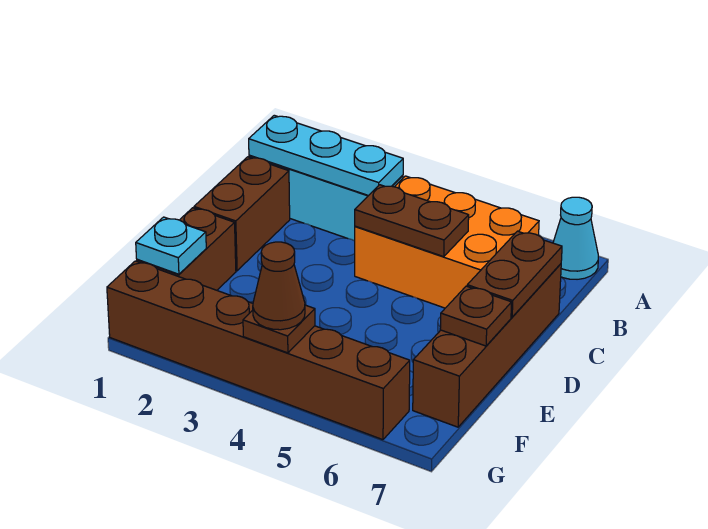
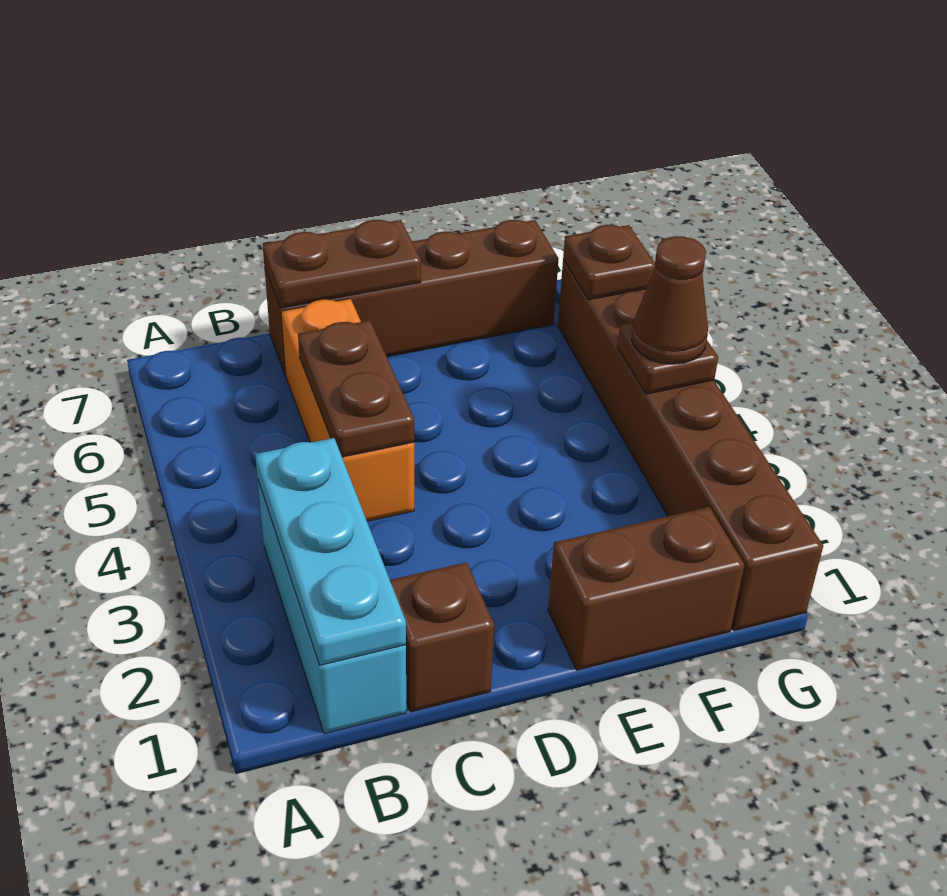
cyan 1x1 cone [553,197,598,279] -> none
orange 2x3 brick [355,176,539,308] -> orange 1x3 brick [281,299,414,521]
brown 1x2 brick [194,157,290,271] -> brown 1x1 brick [390,562,494,712]
brown 1x1 plate [440,286,512,346] -> brown 1x1 plate moved to [563,225,656,300]
cyan 1x1 plate [136,217,206,274] -> none

